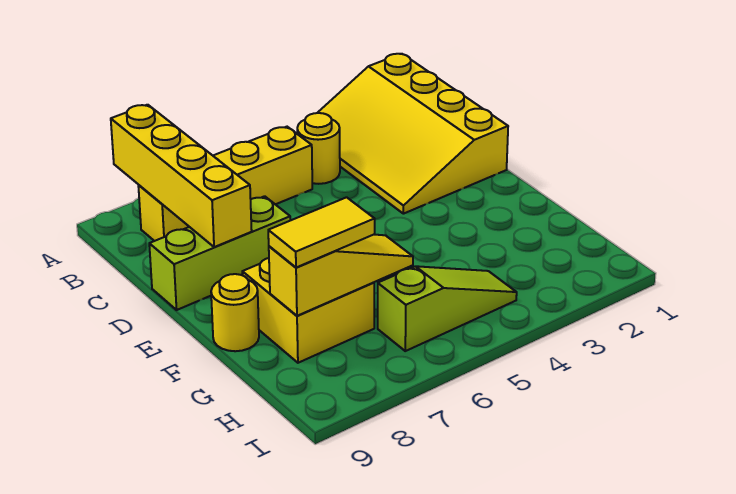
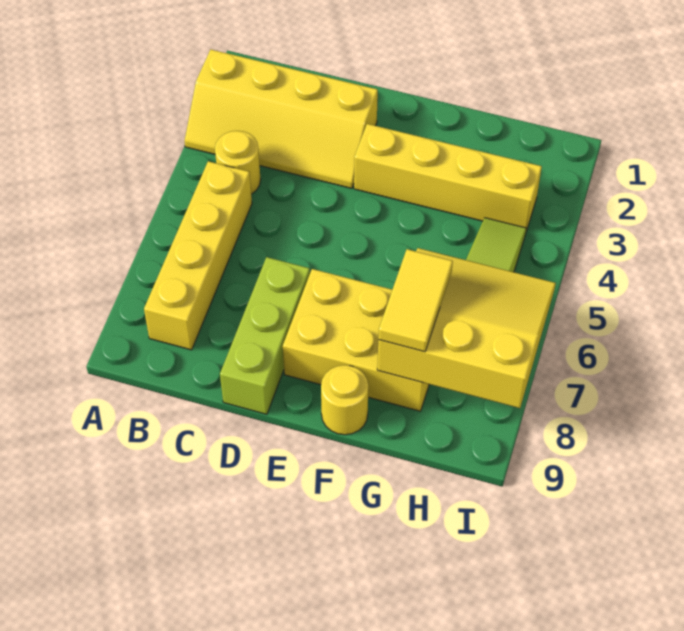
yellow 3x4 slope [318,54,508,214] -> yellow 2x4 slope [184,50,378,188]
yellow 1x4 brick [111,105,252,247] -> yellow 1x4 brick moved to [354,124,542,231]
yellow 2x2 brick [242,258,374,363] -> yellow 2x3 brick [283,269,429,411]
yellow 1x3 slope [269,235,413,316] -> yellow 3x3 slope [377,248,556,408]

